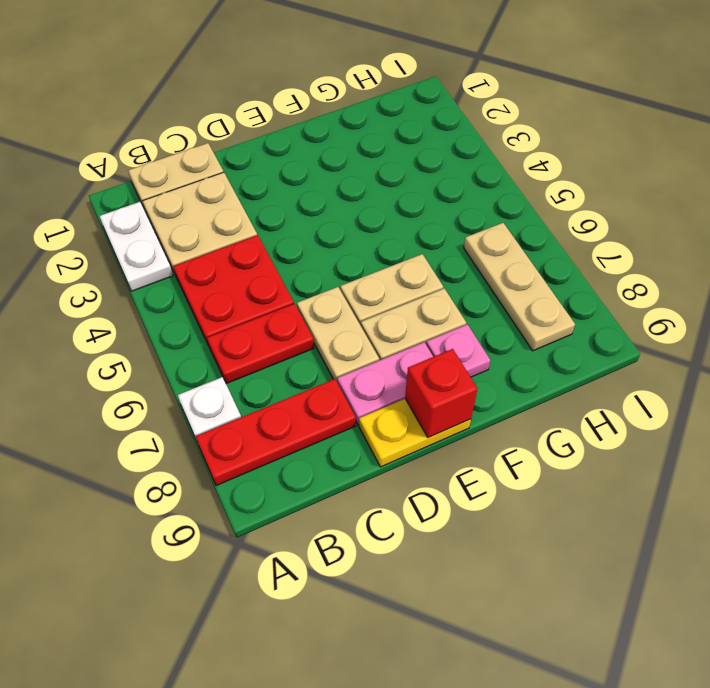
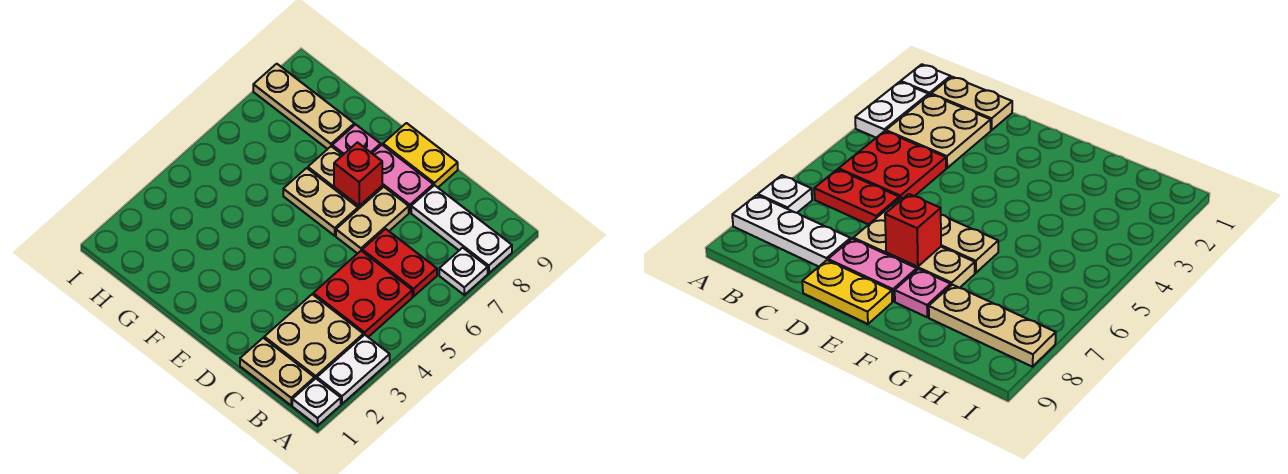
none -> white 1x1 plate [292,378,341,426]
red 1x3 plate [196,379,356,486] -> white 1x3 plate [411,185,512,273]
red 1x1 brick [405,349,477,437] -> red 1x1 brick moved to [334,142,382,206]
tan 1x3 plate [464,223,575,351] -> tan 1x3 plate turned to [253,64,354,149]

